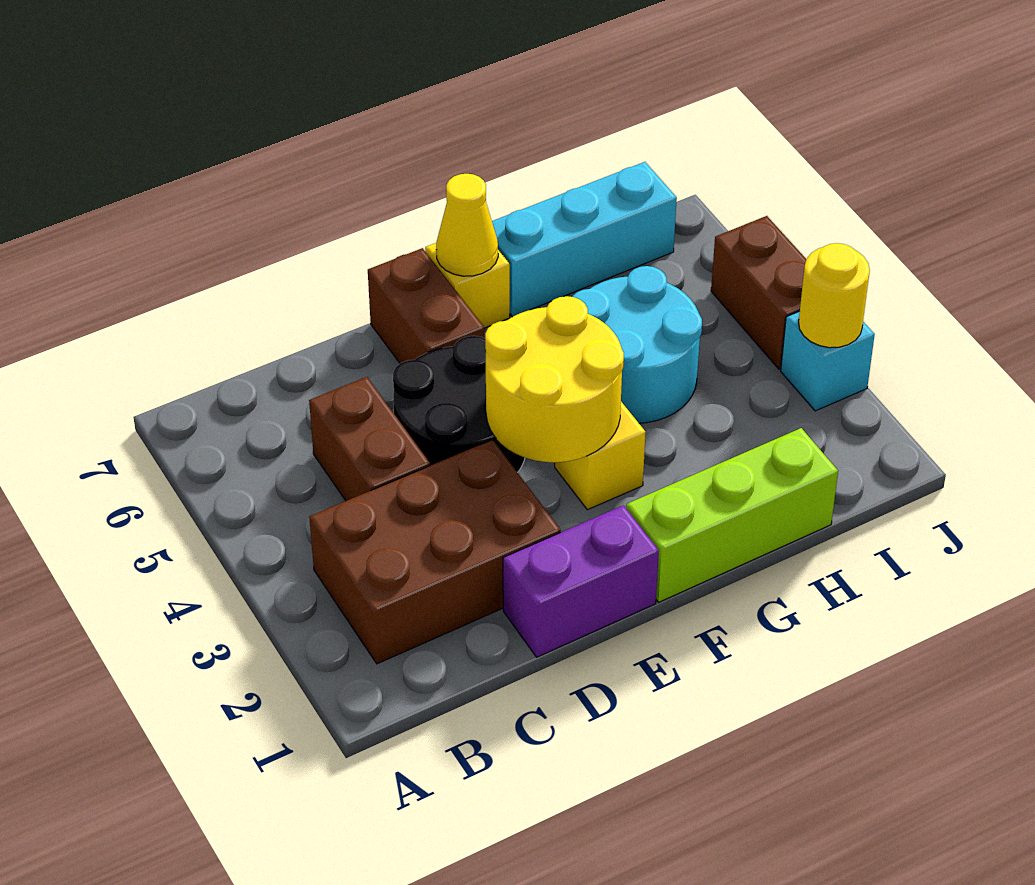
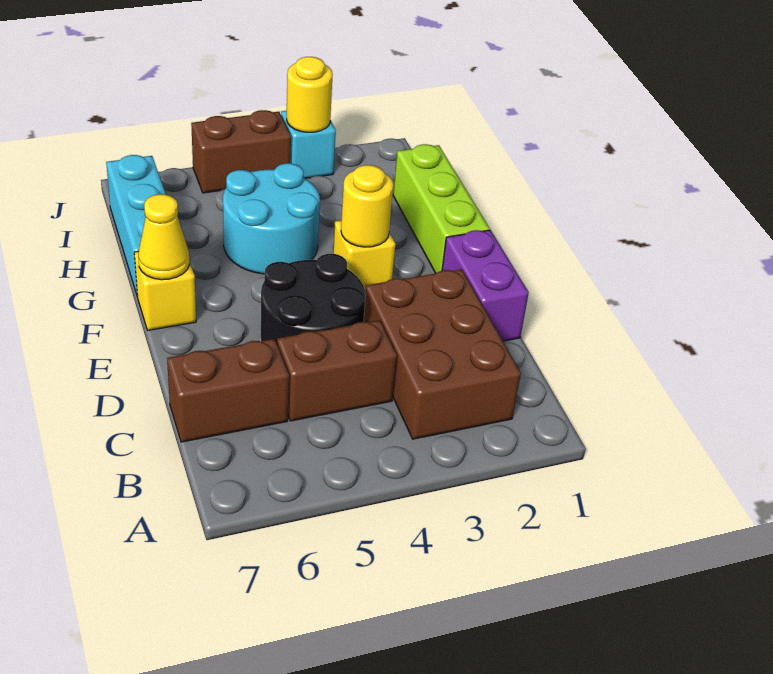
yellow 2x2 round brick [485,296,624,462] -> yellow 1x1 round brick [341,165,393,247]
brown 1x2 brick [368,248,484,363] -> brown 1x2 brick moved to [167,339,289,442]

